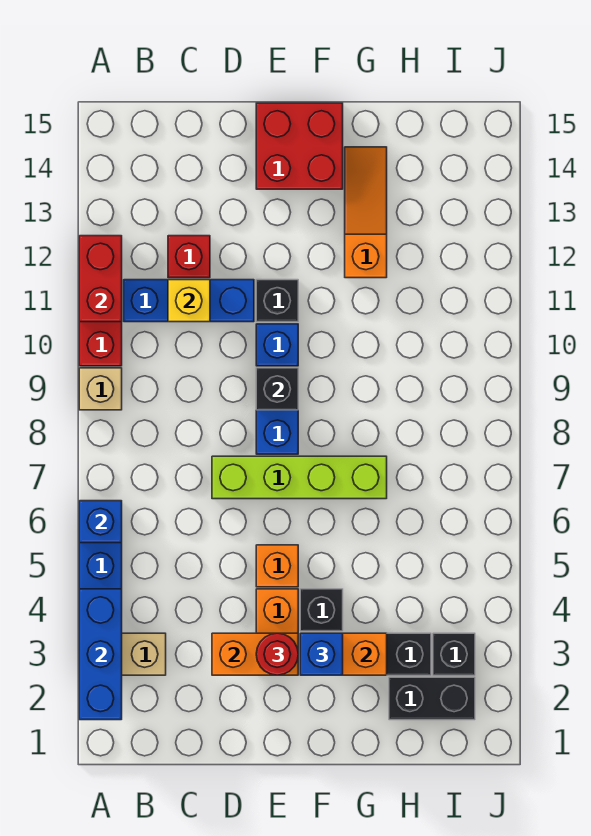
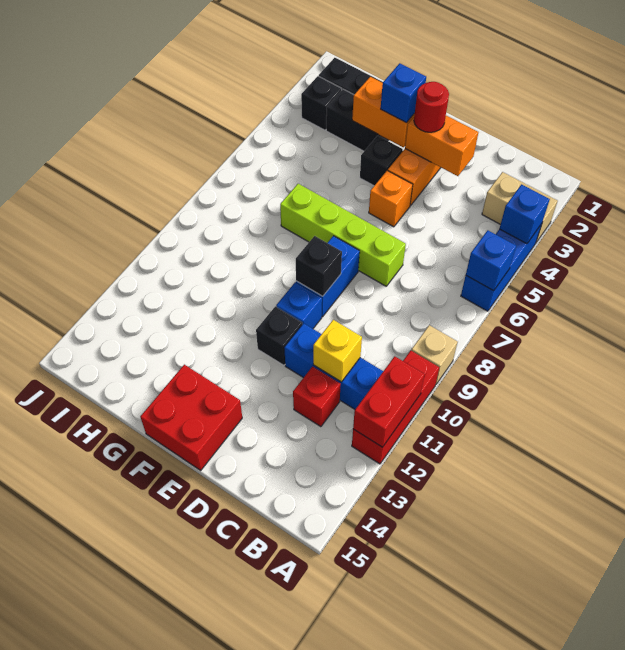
blue 1x3 brick [79,589,122,720] -> blue 1x1 brick [500,184,550,244]
orange 1x3 slope [345,147,387,278] -> none

